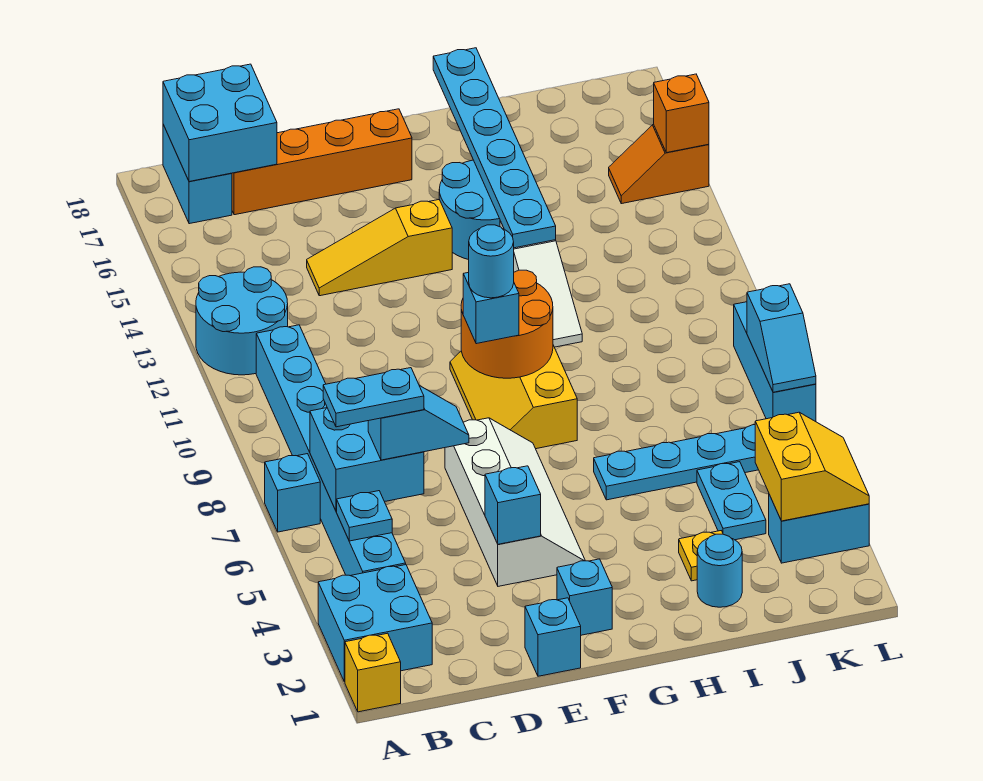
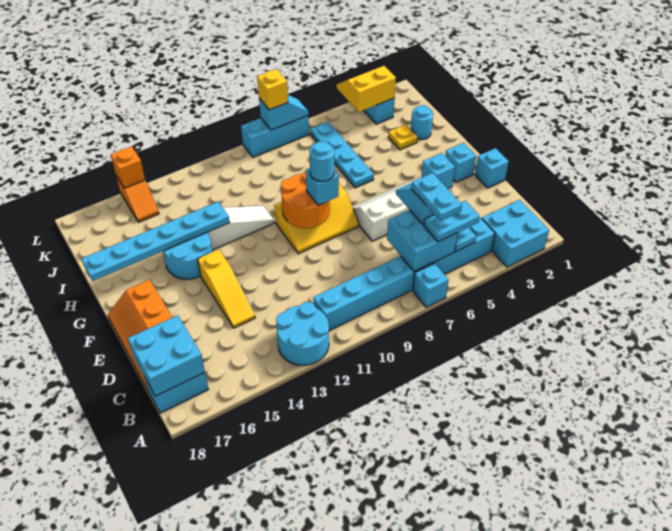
yellow 1x1 brick [345,633,401,712] -> yellow 1x1 brick moved to [257,69,288,110]
cyan 1x2 plate [697,462,766,540] -> cyan 1x2 plate moved to [424,201,480,242]

